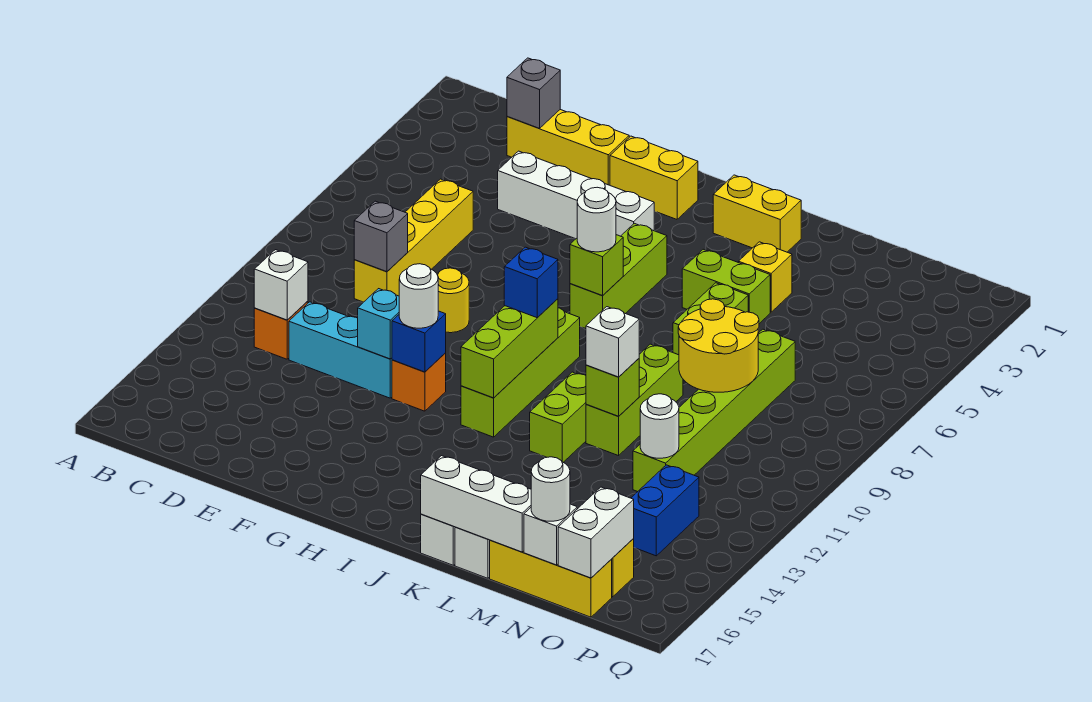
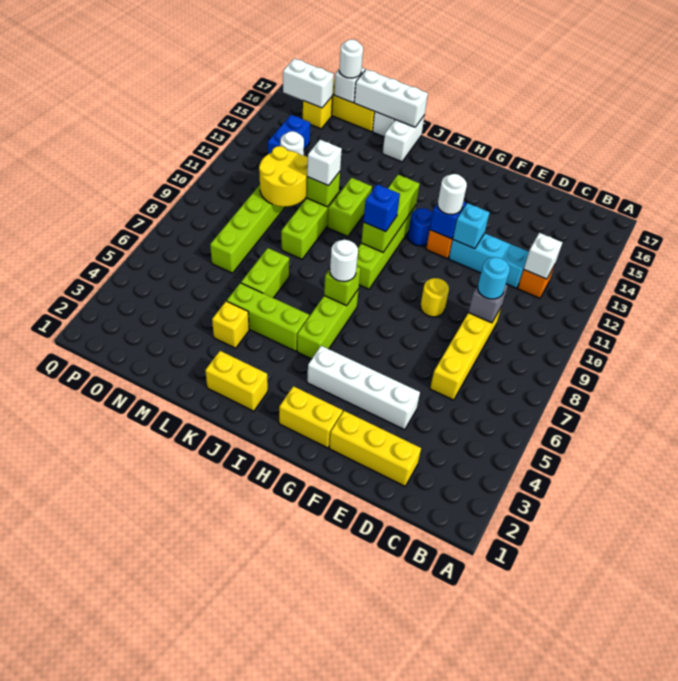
grey 1x1 brick [507,58,560,128] -> none
none -> cyan 1x1 round brick [478,257,510,299]
none -> blue 1x1 round brick [408,208,433,246]
lime 1x2 brick [682,249,770,324] -> lime 1x3 brick [227,283,309,351]
yellow 2x2 round brick [678,299,759,392] -> yellow 2x2 round brick moved to [259,146,308,207]
white 1x2 brick [558,487,634,578] -> white 1x2 brick turned to [283,58,334,108]

